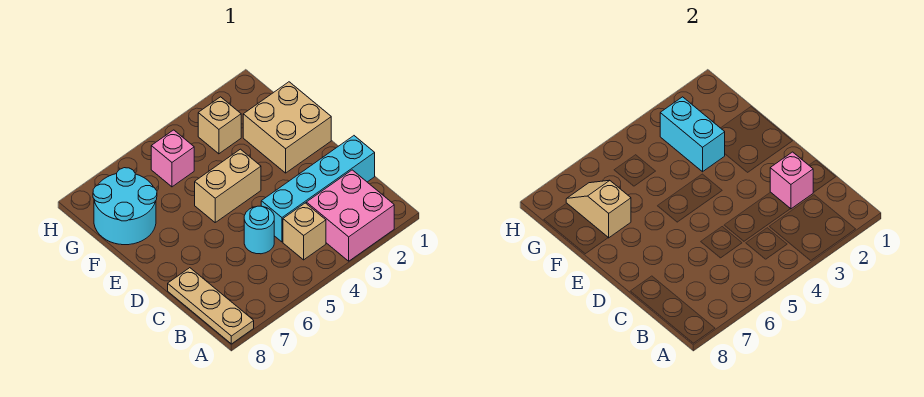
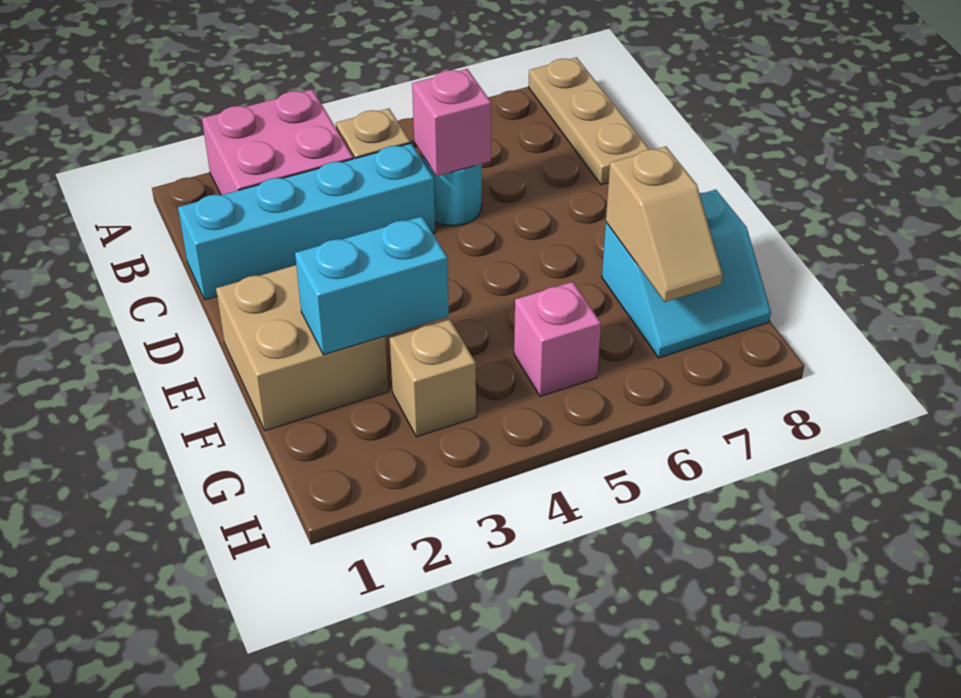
pink 1x1 brick [770,152,813,209] -> pink 1x1 brick moved to [412,69,491,176]
tan 1x2 brick [195,149,261,222] -> none
cyan 1x2 brick [660,97,725,172] -> cyan 1x2 brick turned to [295,216,449,355]
cyan 2x2 round brick [93,168,157,245] -> cyan 2x2 slope [602,189,771,358]

